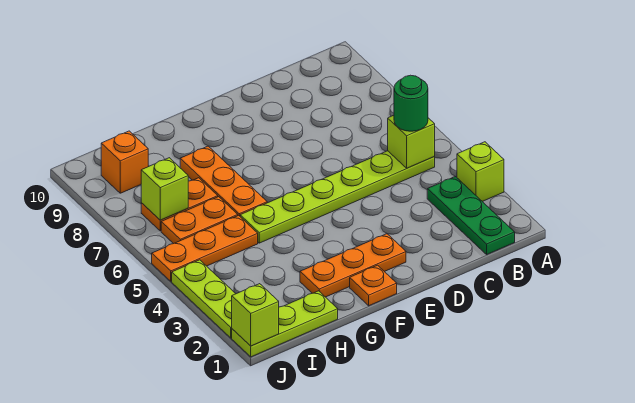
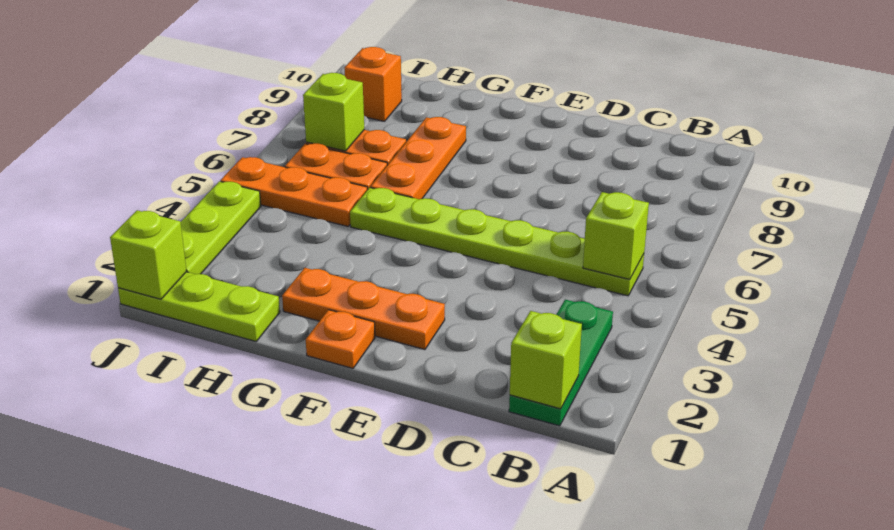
lime 1x1 brick [457,142,504,201] -> lime 1x1 brick moved to [510,311,582,409]
green 1x1 round brick [394,75,428,131] -> none

